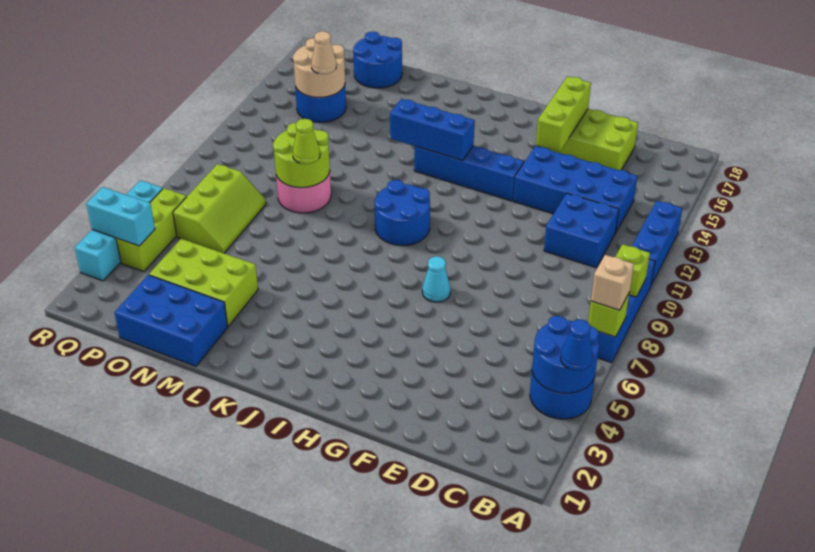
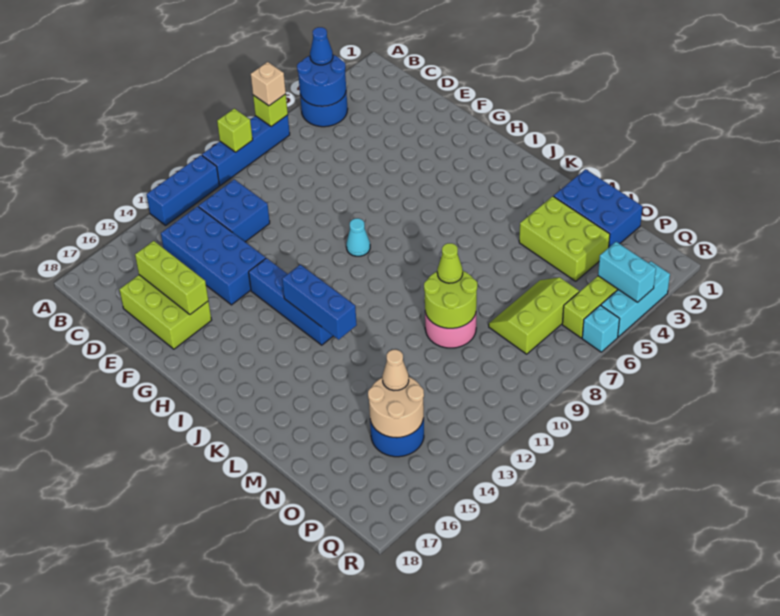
lime 1x3 brick [536,76,591,152] -> lime 1x3 brick turned to [135,241,208,314]
cyan 1x1 cone [422,256,450,302] -> cyan 1x1 cone moved to [346,218,370,256]
blue 2x2 round brick [375,180,430,246] -> none
blue 2x2 round brick [353,32,402,88] -> none

